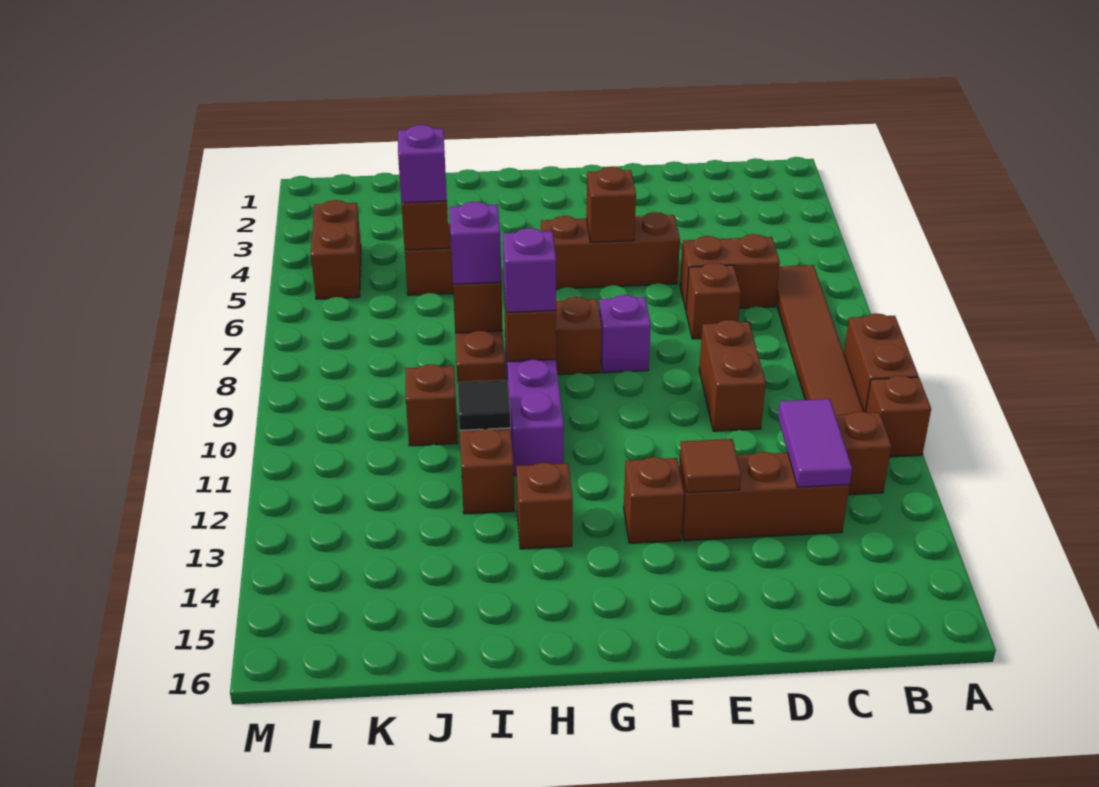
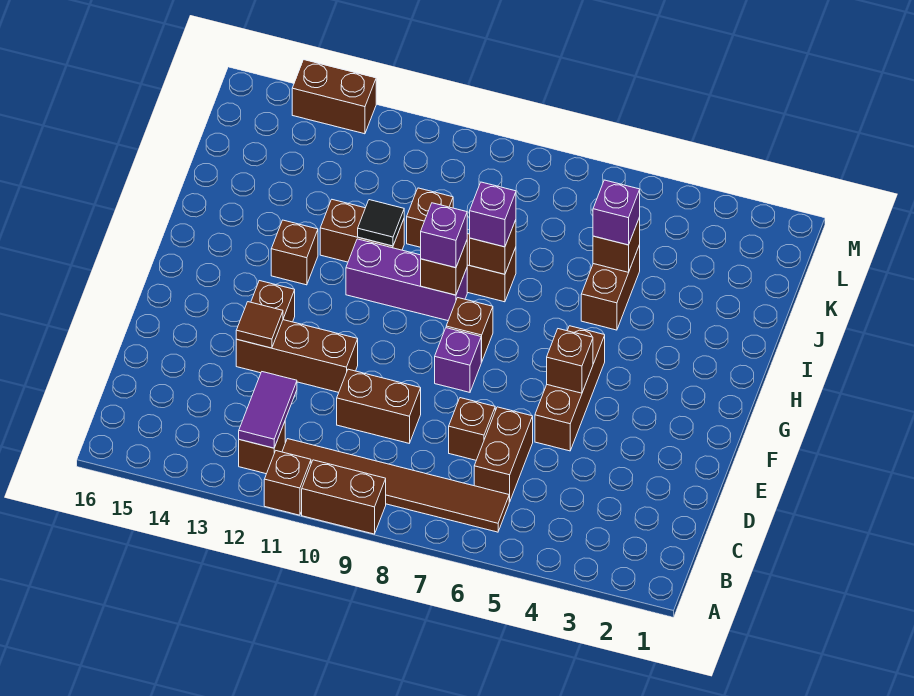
purple 1x2 tile [778,399,852,487] -> purple 1x2 tile turned to [239,372,297,448]
brown 1x3 brick [679,452,850,541] -> brown 1x3 brick turned to [236,320,358,392]
brown 1x2 brick [311,200,361,299] -> brown 1x2 brick moved to [292,60,376,134]

